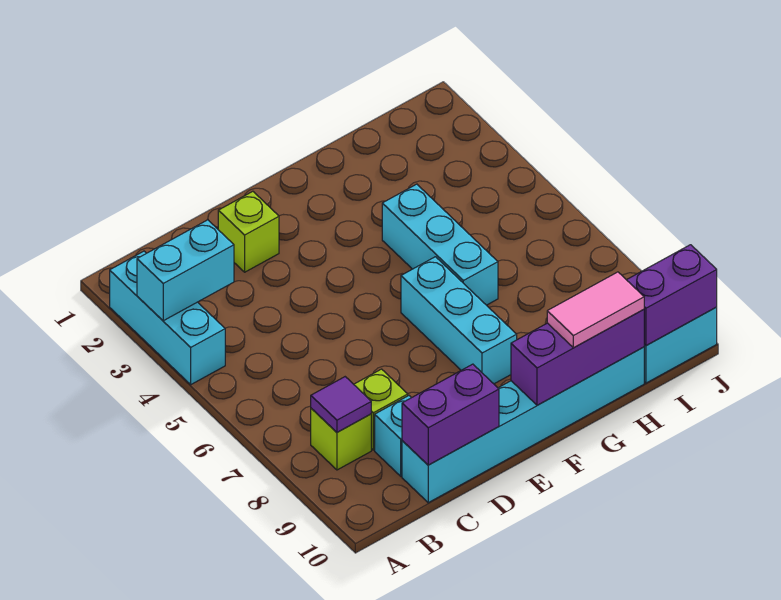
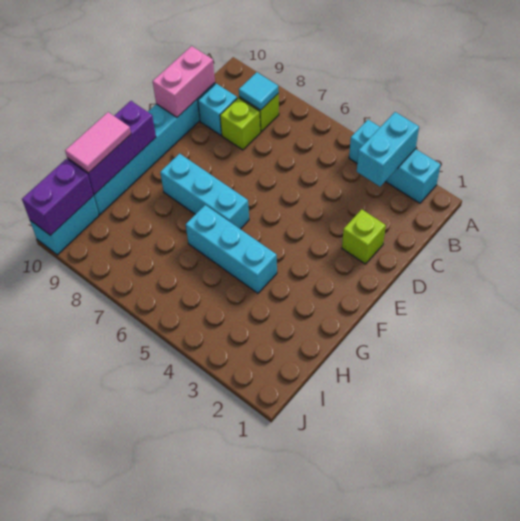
purple 1x1 tile [311,377,371,432] -> cyan 1x1 tile [239,72,279,110]
purple 1x2 brick [402,364,499,465] -> pink 1x2 brick [153,46,215,117]

